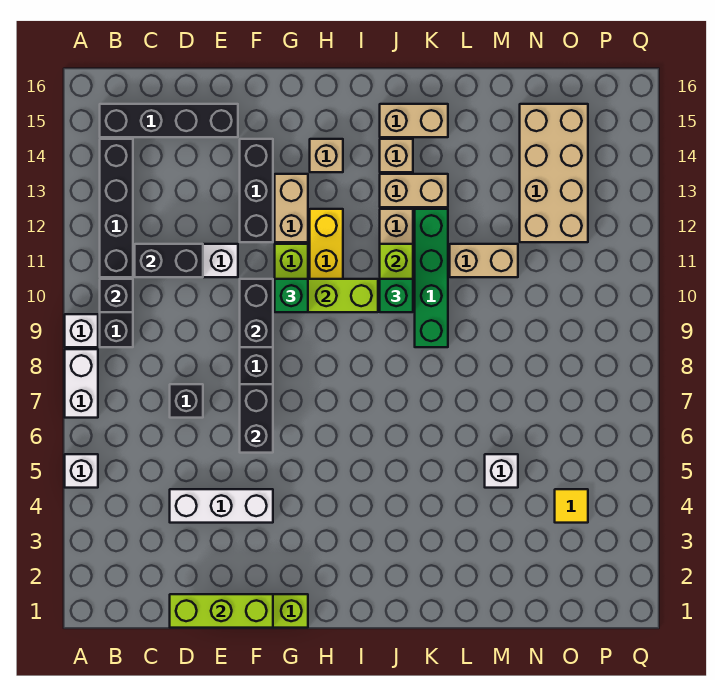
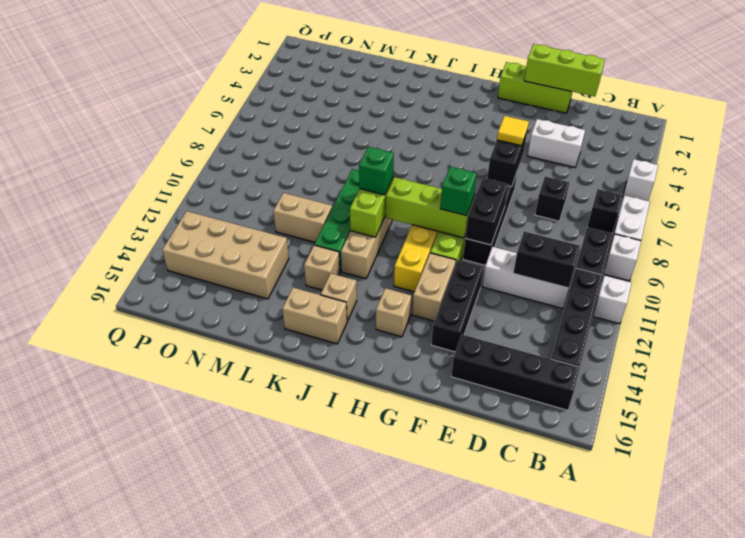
black 1x1 brick [100,279,133,312] -> black 1x1 brick moved to [587,189,623,233]
white 1x3 brick [170,489,273,523] -> white 1x2 brick [528,119,585,167]
tan 1x2 brick [380,174,448,207] -> tan 1x1 brick [304,245,340,290]
white 1x1 brick [485,454,518,488] -> white 1x1 brick moved to [593,276,632,324]
tan 2x4 brick [520,104,588,242] -> tan 2x4 brick turned to [162,211,289,299]
yellow 1x1 tile [555,489,588,523] -> yellow 1x1 tile moved to [497,116,529,146]

